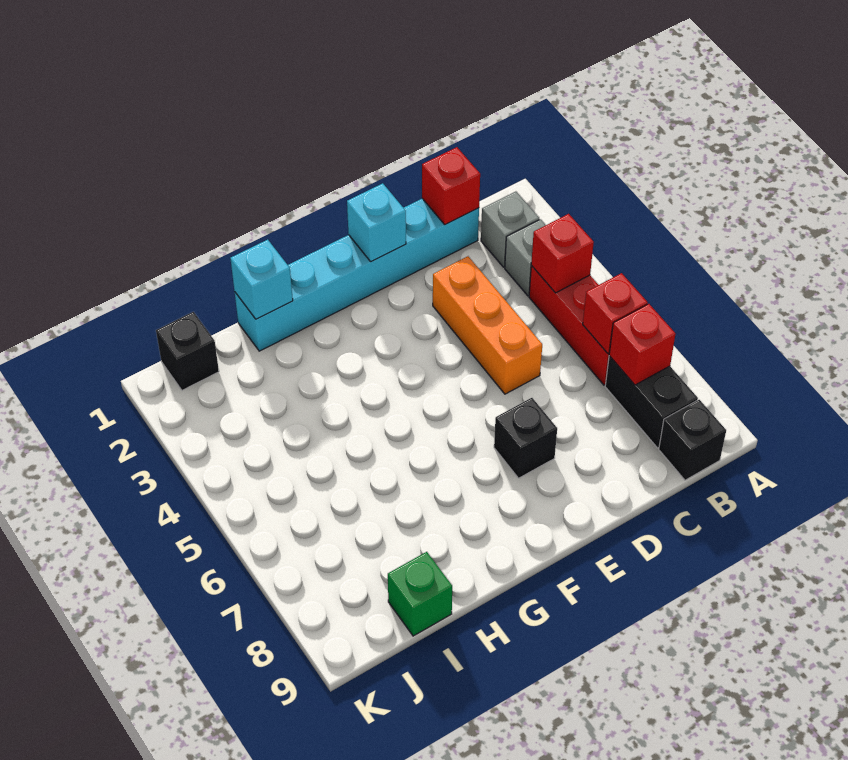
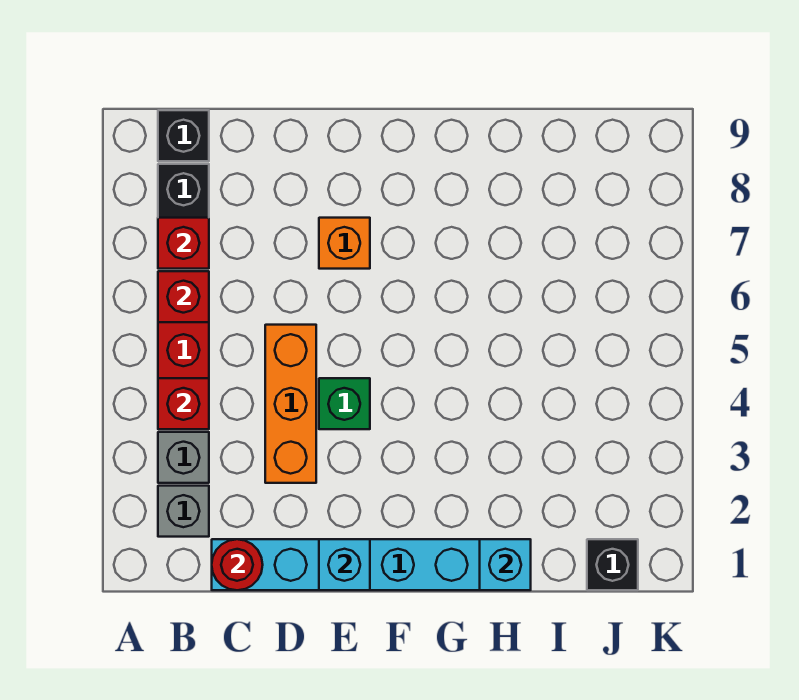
red 1x1 brick [422,147,480,225] -> red 1x1 round brick [212,539,263,590]
black 1x1 brick [494,398,557,478] -> orange 1x1 brick [319,218,370,269]
green 1x1 brick [388,552,452,636] -> green 1x1 brick moved to [319,378,370,429]

